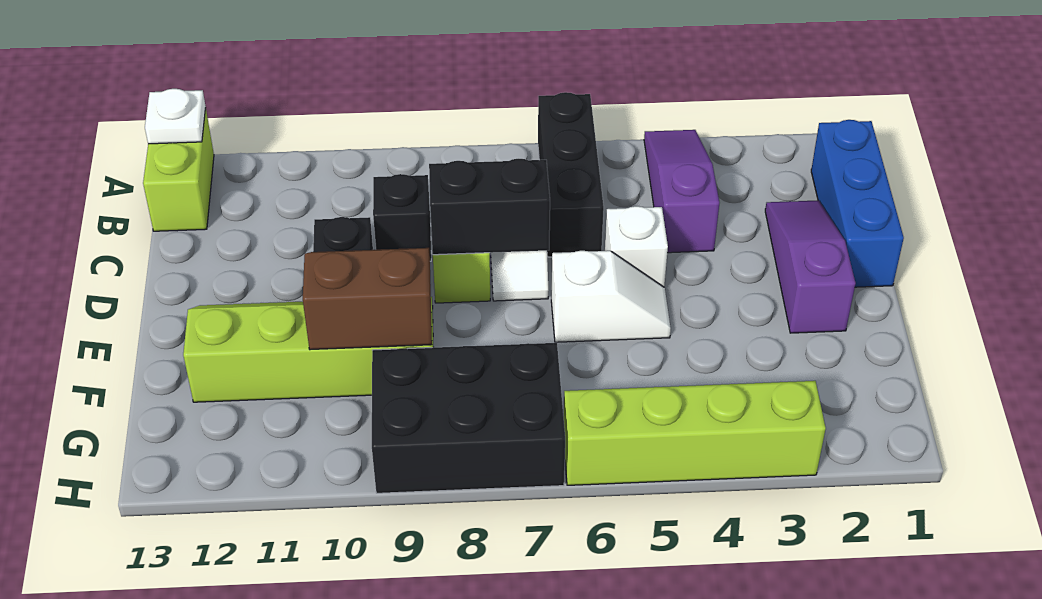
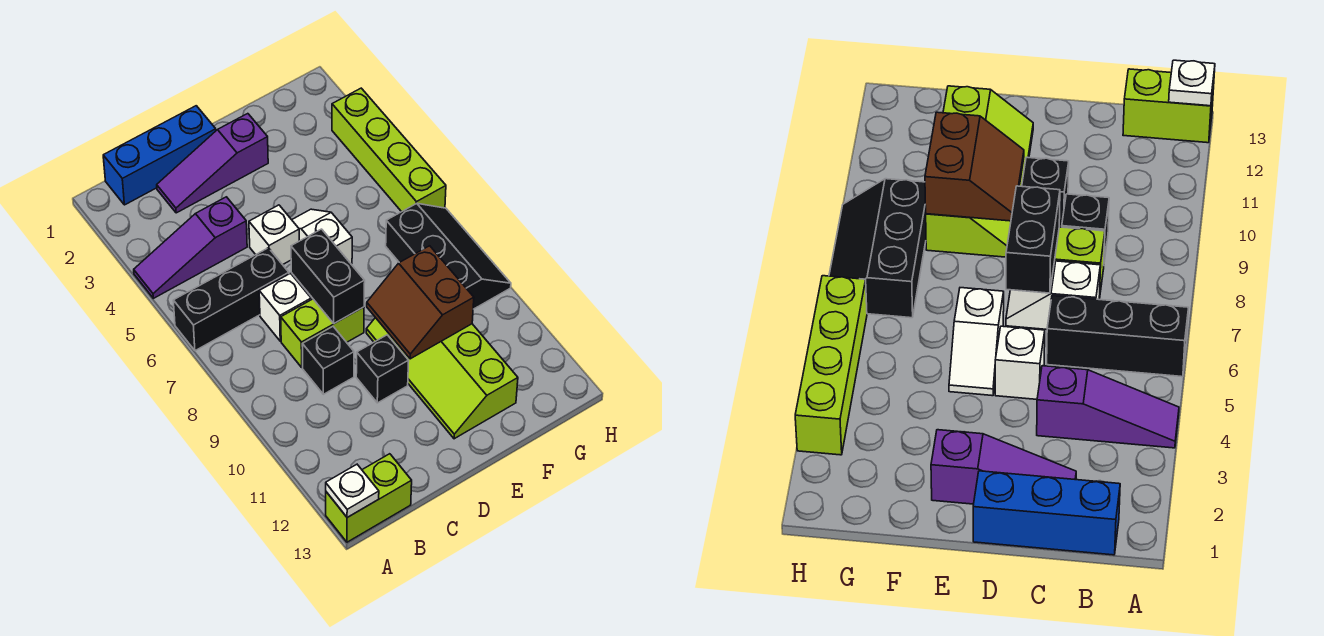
black 2x3 brick [372,343,565,493] -> black 2x3 slope [386,203,511,309]

